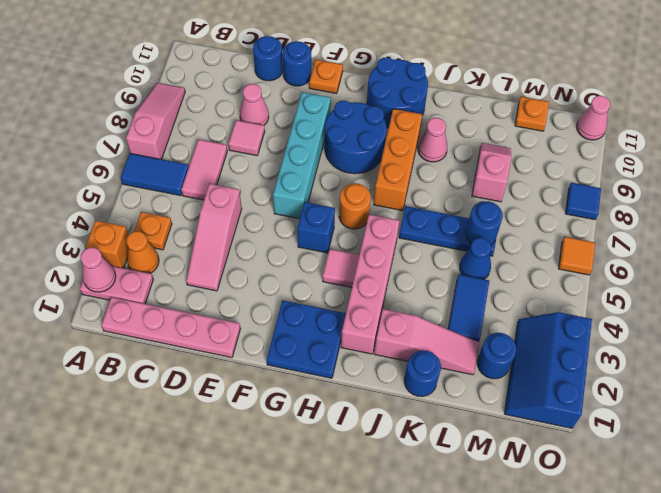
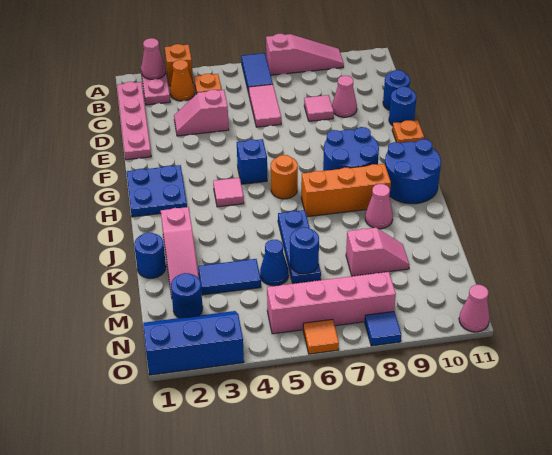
pink 1x2 tile [181,139,227,200] -> pink 1x2 tile turned to [249,84,281,127]
pink 1x3 slope [186,184,242,291] -> pink 1x2 slope [174,90,229,136]
cyan 1x4 brick [273,92,331,219] -> none
pink 1x4 brick [341,215,399,354] -> pink 1x4 brick moved to [267,272,396,334]
orange 1x1 plate [515,97,549,131] -> none

